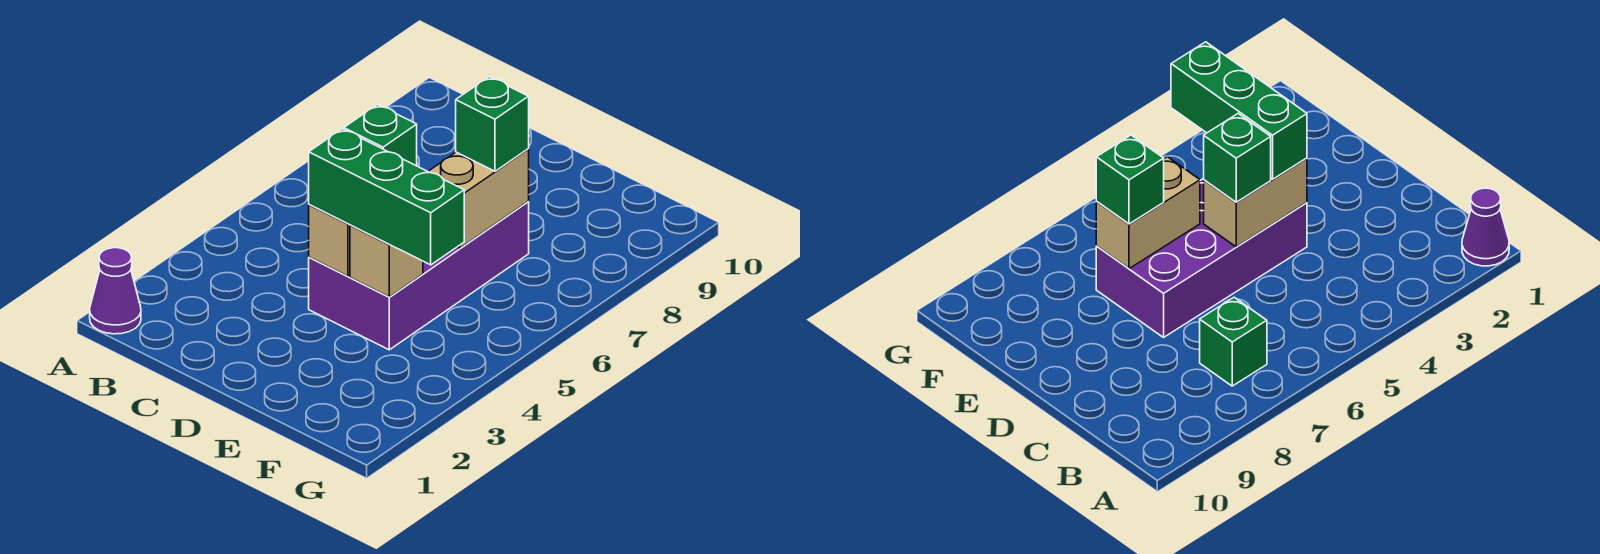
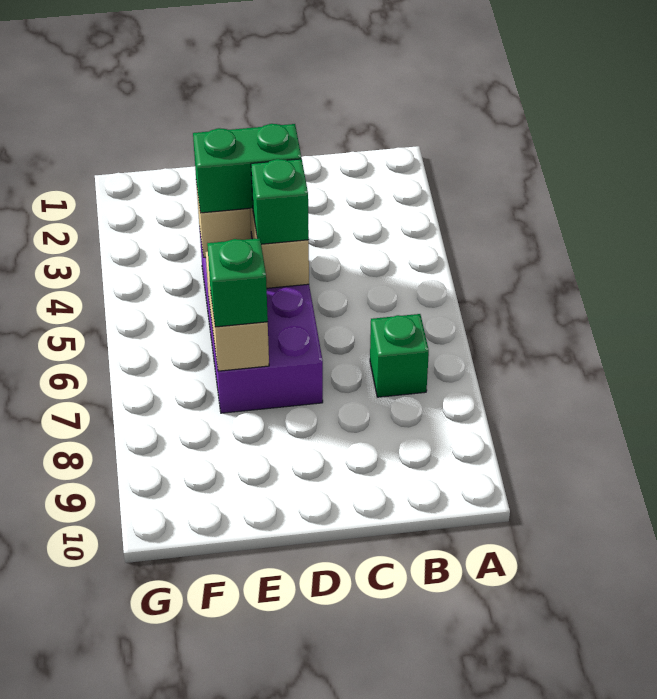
purple 1x1 cone [90,248,141,334] -> none
green 1x3 brick [309,129,464,265] -> green 1x2 brick [193,124,301,213]

